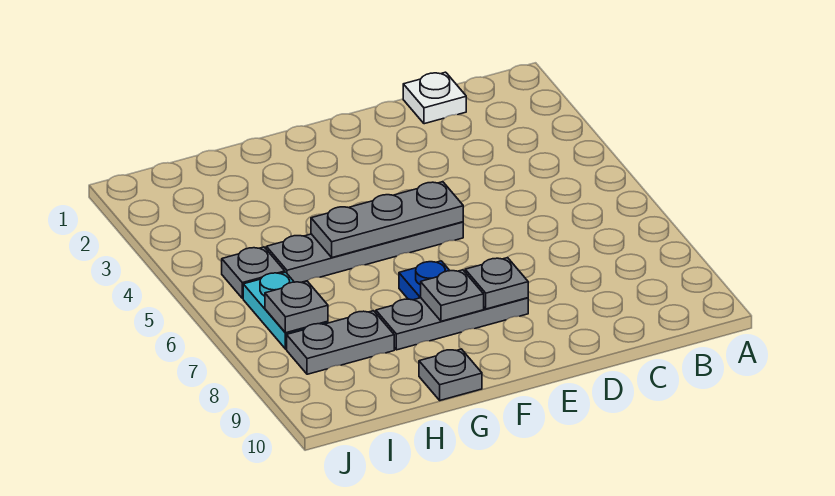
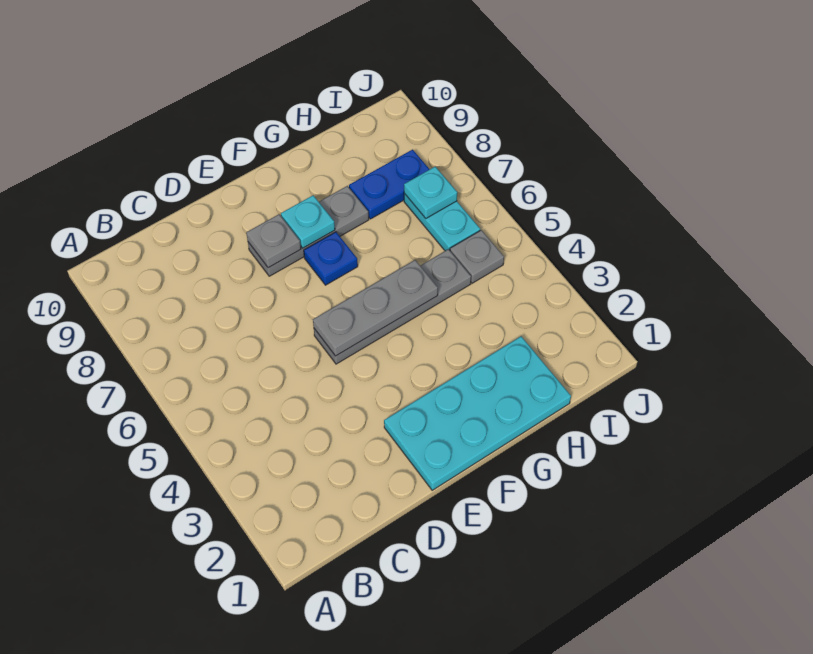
white 1x1 plate [403,72,466,124] -> none
none -> cyan 2x4 plate [384,336,571,490]
grey 1x1 plate [421,270,484,321] -> cyan 1x1 plate [281,195,335,248]
grey 1x1 plate [419,349,482,400] -> none
grey 1x2 plate [287,311,394,374] -> blue 1x2 plate [349,150,430,219]
grey 1x1 plate [265,281,328,333] -> cyan 1x1 plate [404,167,457,218]

